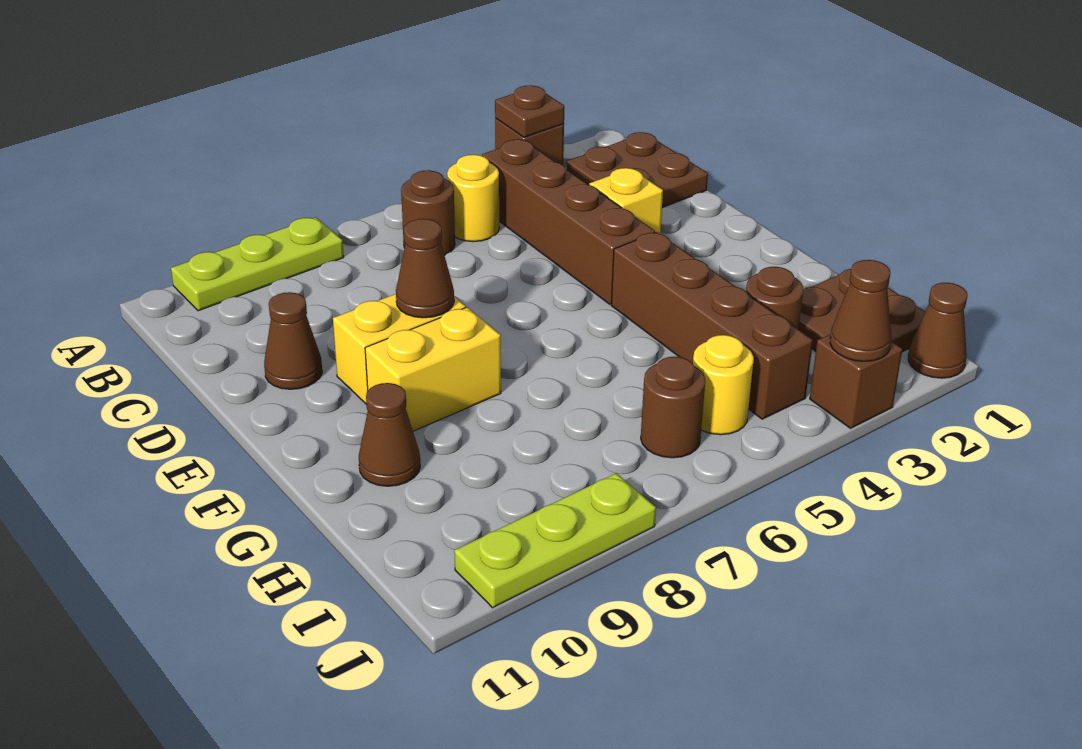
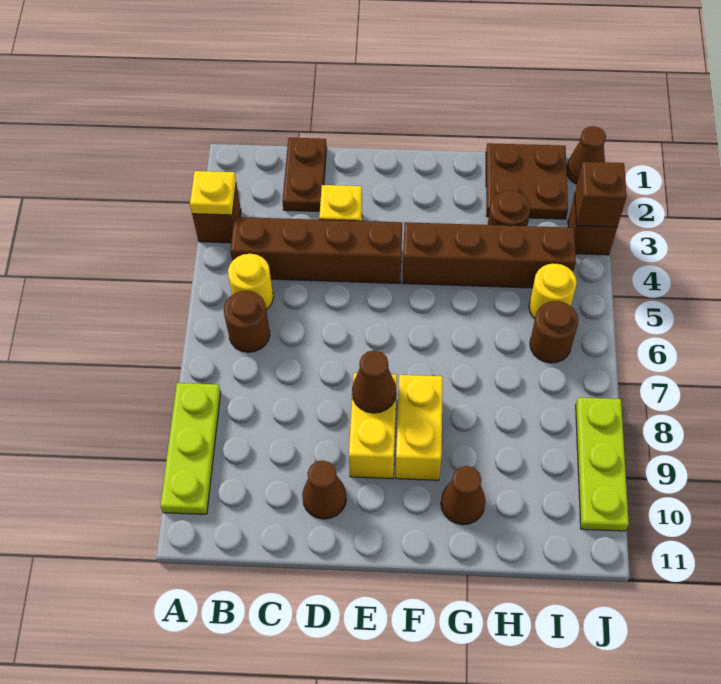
brown 1x1 plate [495,85,564,137] -> yellow 1x1 plate [190,171,236,215]
brown 2x2 plate [567,132,708,208] -> brown 1x2 plate [282,138,327,212]
brown 1x1 cone [830,260,891,361] -> brown 1x1 brick [575,162,627,227]

